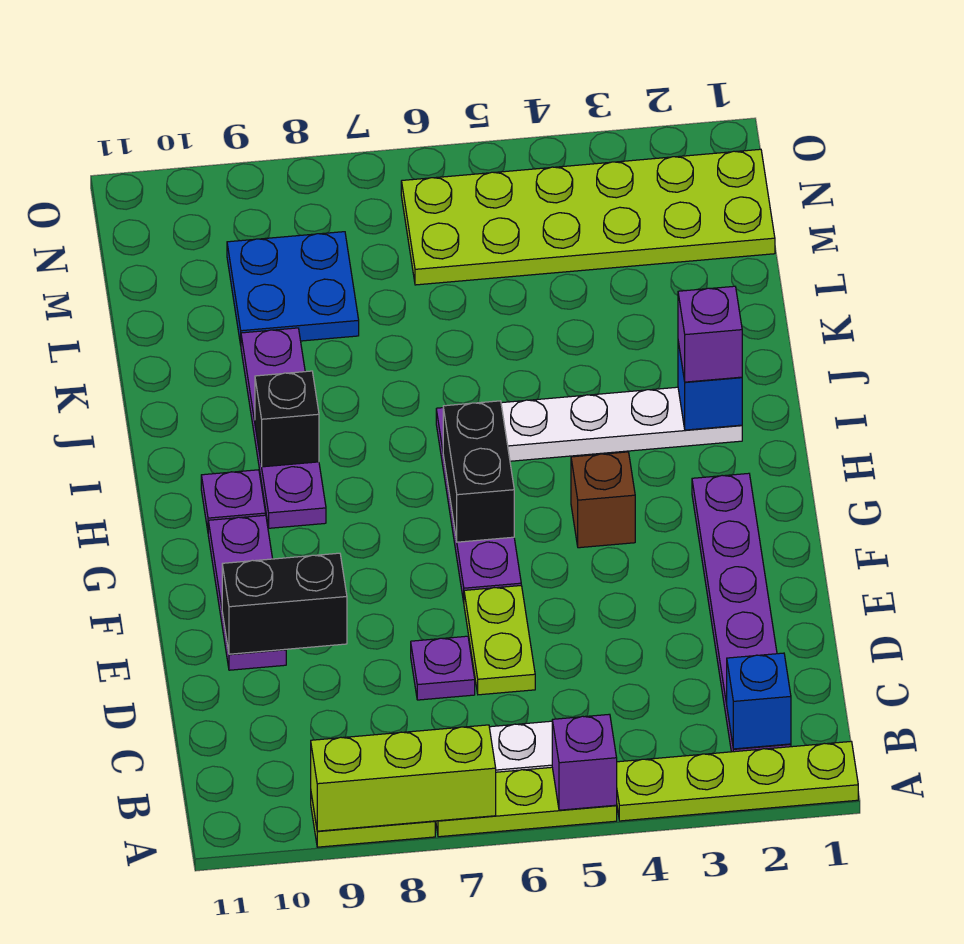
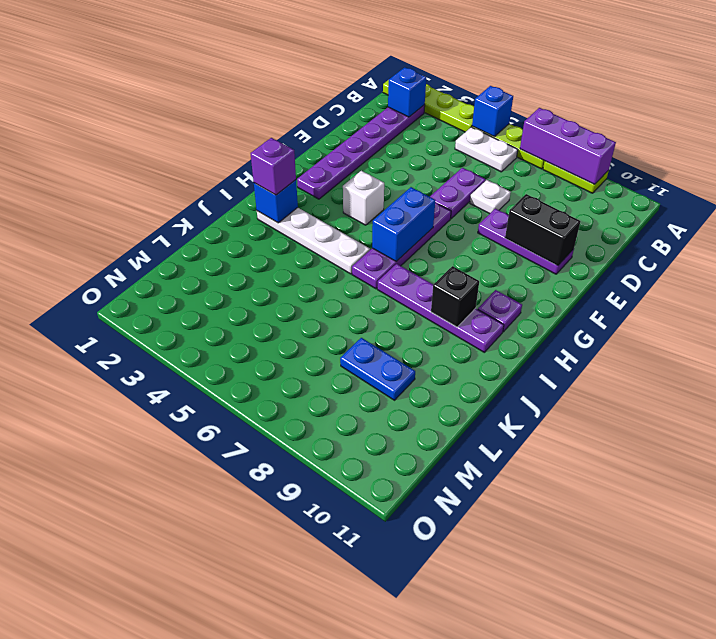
purple 1x1 brick [552,714,617,810] -> blue 1x1 brick [472,86,513,137]
lime 1x3 brick [311,725,496,831] -> purple 1x3 brick [520,108,616,184]
lime 1x2 plate [464,585,535,695] -> purple 1x2 plate [430,168,486,219]
purple 1x1 plate [411,636,475,700] -> white 1x1 plate [470,180,511,214]
purple 1x3 plate [208,515,286,670] -> purple 1x3 plate turned to [478,209,574,274]
brown 1x1 brick [571,452,635,548] -> white 1x1 brick [343,171,384,225]
black 1x2 brick [443,401,514,542] -> blue 1x2 brick [372,187,435,262]
purple 1x4 plate [241,328,326,528] -> purple 1x4 plate turned to [377,264,504,352]
blue 2x2 plate [227,232,359,345] -> blue 1x2 plate [340,338,415,400]
lime 2x6 plate [401,149,775,285] -> none

